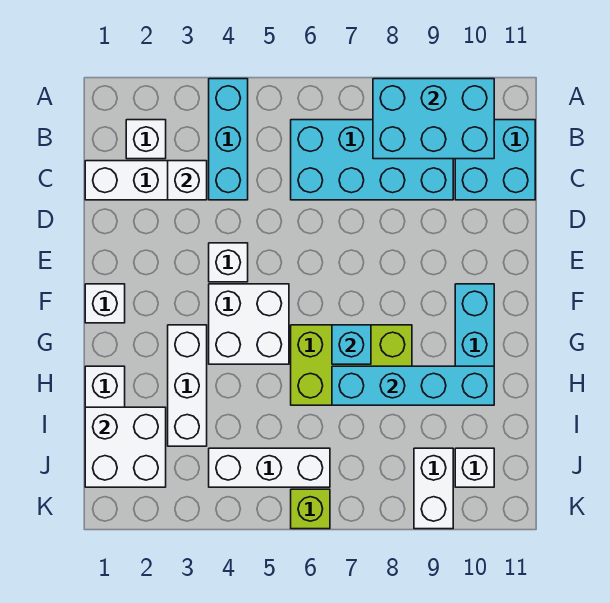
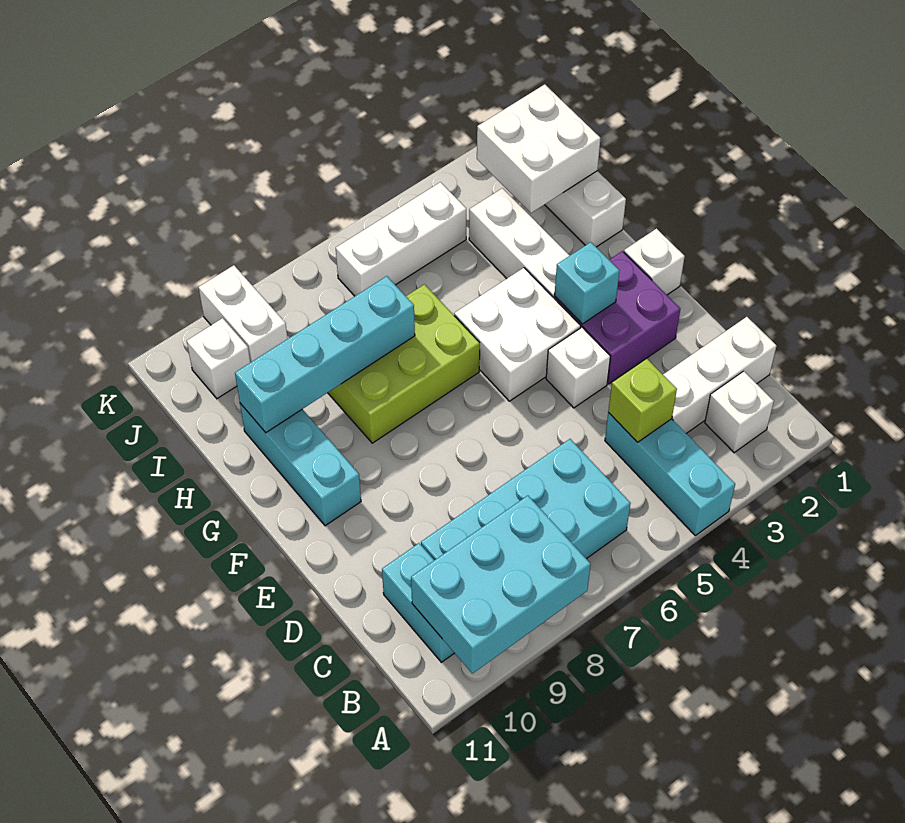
cyan 2x2 brick [455,120,535,200] -> cyan 1x2 brick [382,543,454,662]
white 1x1 brick [168,161,207,200] -> none
none -> purple 2x2 brick [554,251,680,384]
cyan 1x1 brick [332,325,371,364] -> cyan 1x1 brick moved to [555,242,619,324]
lime 1x1 brick [291,489,330,529] -> lime 1x1 brick moved to [608,358,677,442]

